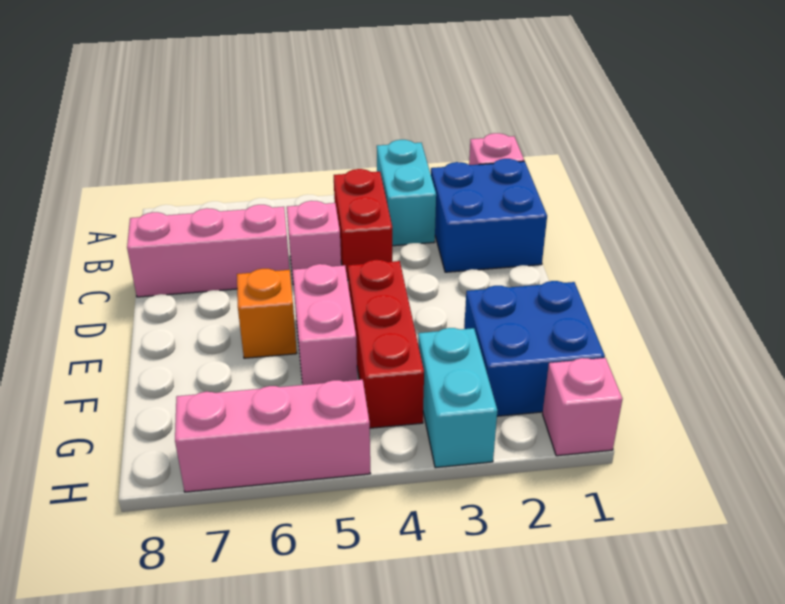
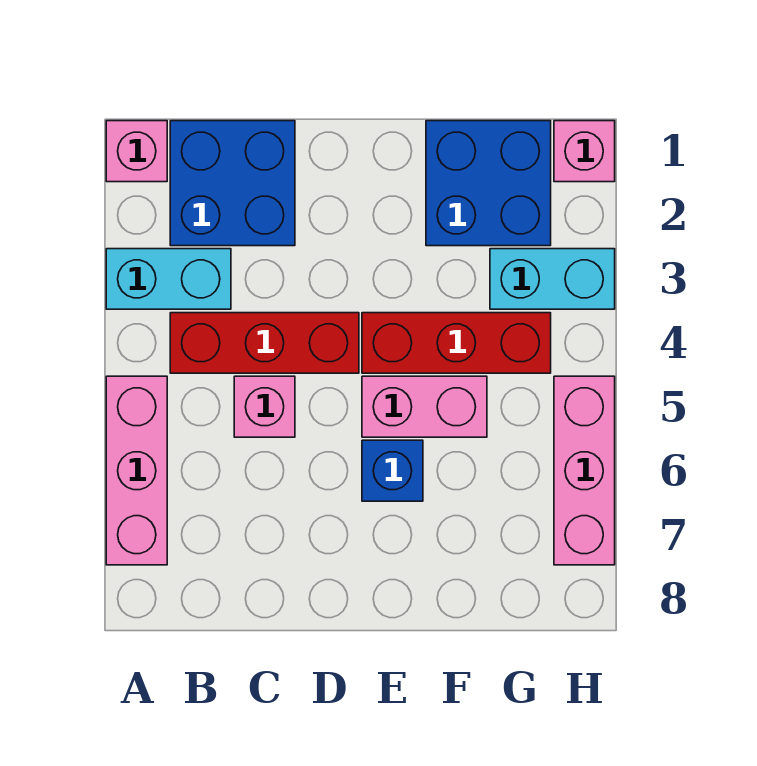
red 1x2 brick [334,169,392,280] -> red 1x3 brick [170,313,359,373]
pink 1x3 brick [127,205,289,297] -> pink 1x3 brick moved to [106,376,167,565]
orange 1x1 brick [237,269,297,358] -> blue 1x1 brick [362,440,423,501]

